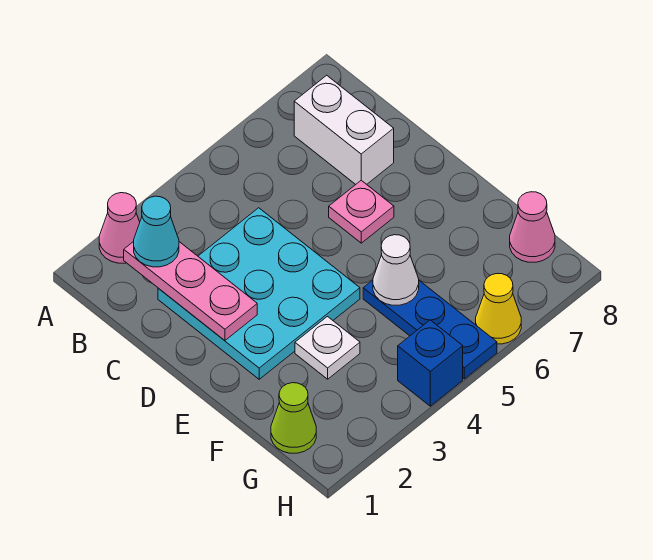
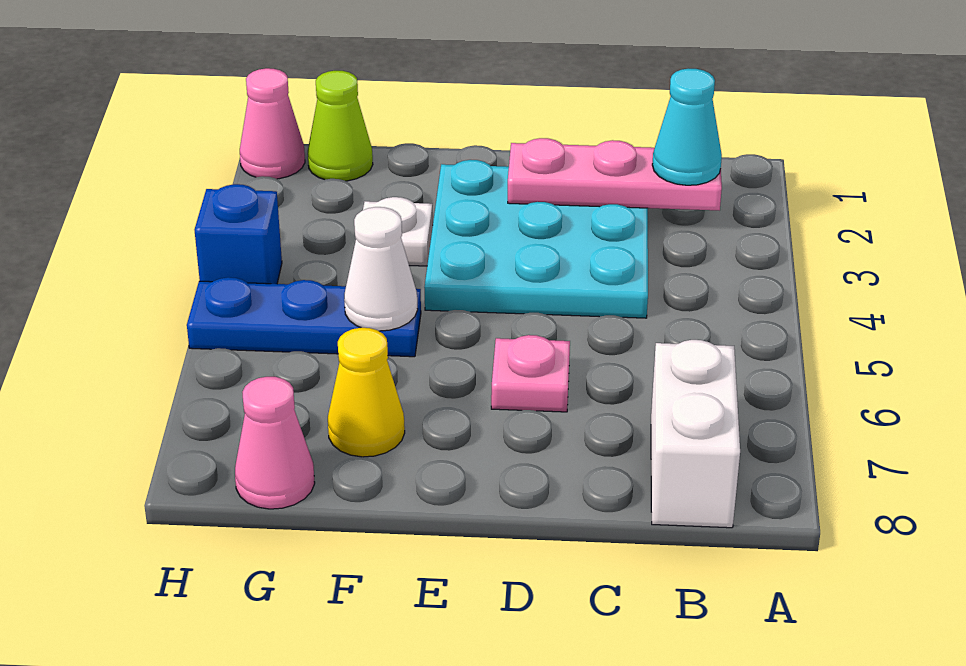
pink 1x1 cone [99,193,140,263] -> pink 1x1 cone moved to [240,68,305,179]
white 1x2 brick [294,75,394,185] -> white 1x2 brick turned to [651,340,740,528]
yellow 1x1 cone [476,273,521,344] -> yellow 1x1 cone moved to [328,328,405,457]

